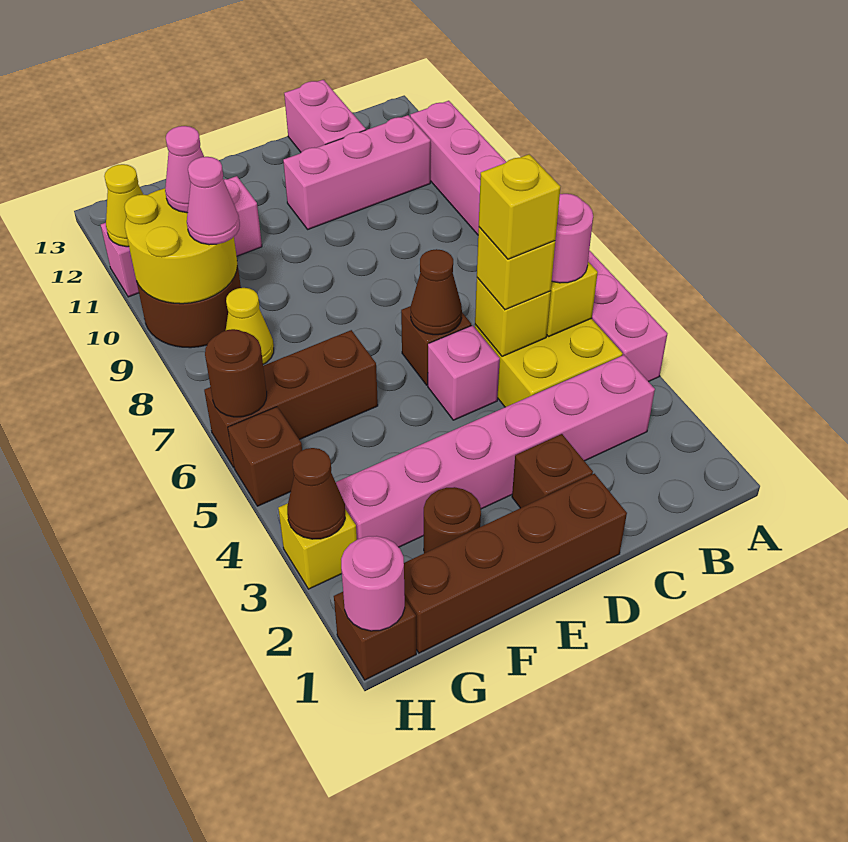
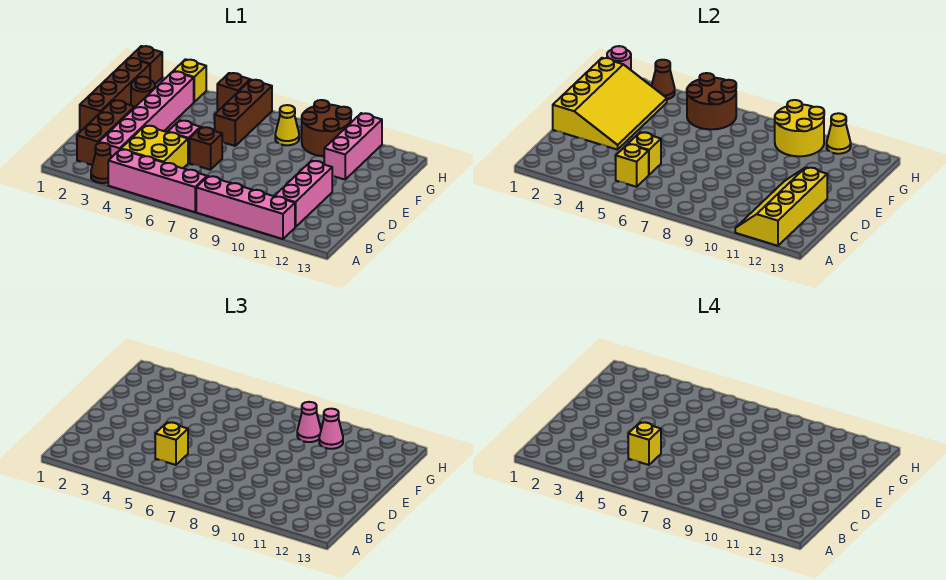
none -> yellow 2x4 slope [735,167,827,246]
pink 1x1 round brick [552,194,593,283] -> none
pink 1x2 brick [284,80,366,152] -> none
none -> yellow 3x4 slope [553,58,667,150]
brown 1x1 brick [512,434,593,508] -> brown 1x3 brick [77,100,135,165]
brown 1x1 cone [411,249,462,335] -> brown 1x1 cone moved to [91,143,111,183]
brown 1x1 round brick [205,329,267,417] -> brown 2x2 round brick [687,73,736,129]

